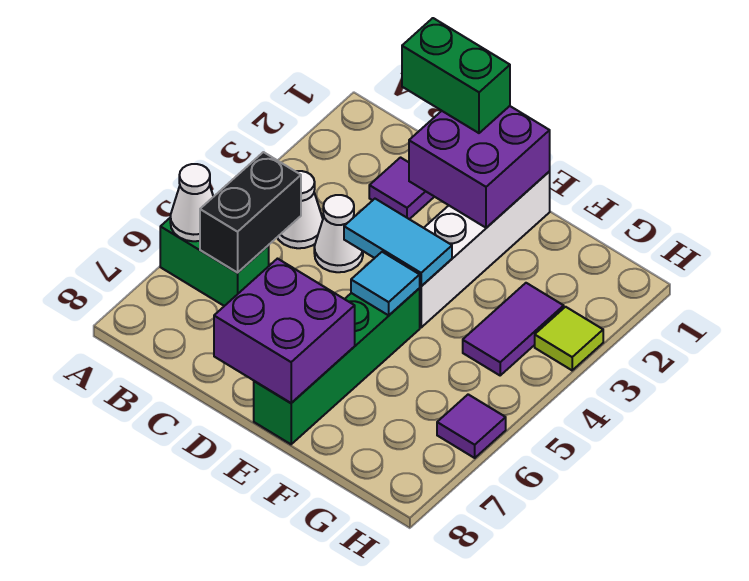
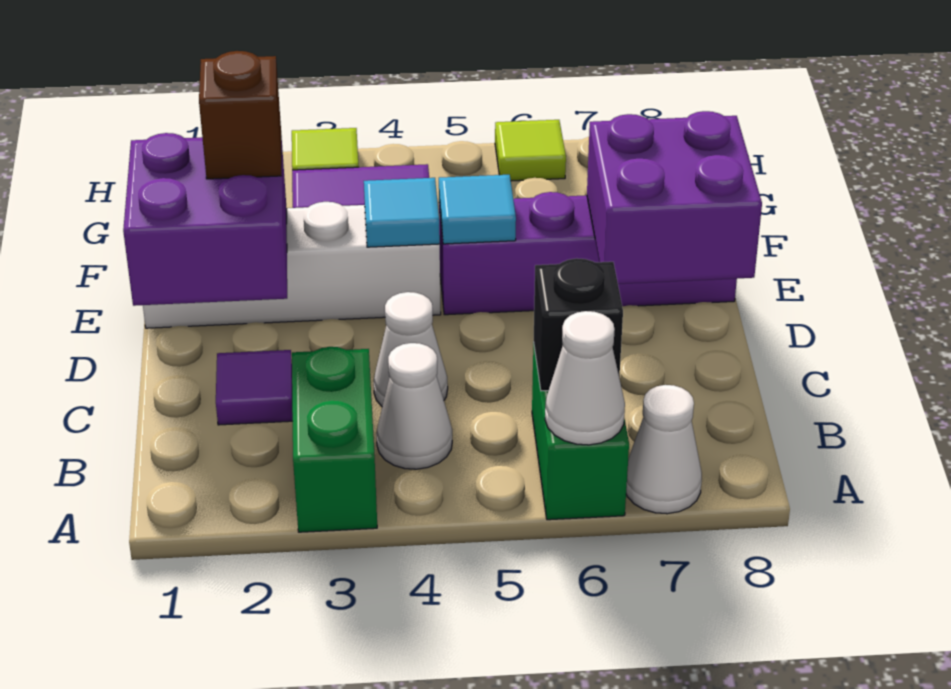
none -> white 1x1 cone [626,385,702,514]
black 1x2 brick [200,152,301,273] -> black 1x1 brick [534,258,623,391]
green 1x2 brick [402,18,510,133] -> green 1x2 brick moved to [292,347,377,532]
cyan 1x2 tile [344,199,452,286] -> cyan 1x1 tile [364,178,440,247]
none -> brown 1x1 brick [199,51,282,179]
green 1x4 brick [254,289,420,444] -> purple 1x4 brick [439,192,737,315]
purple 1x1 tile [437,394,506,458] -> lime 1x1 tile [495,120,566,181]

